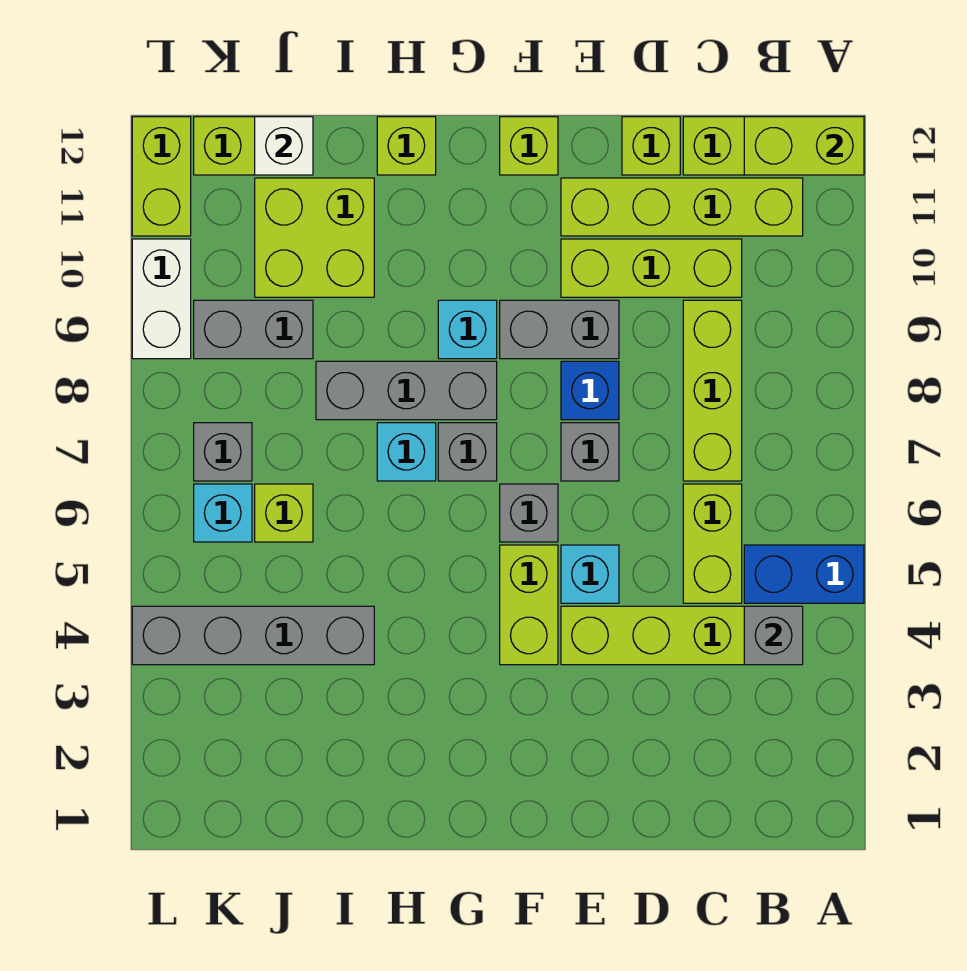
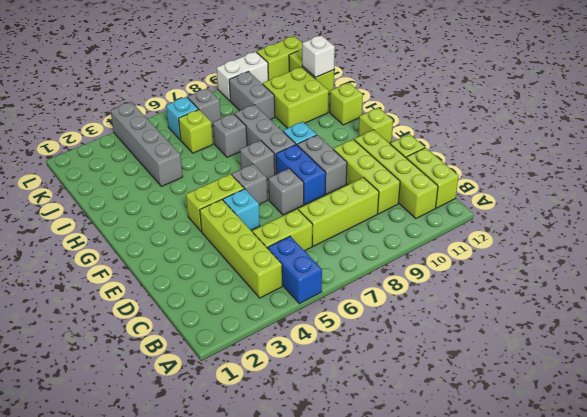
lime 1x2 brick [744,117,864,175] -> none
grey 1x1 brick [744,606,803,665] -> grey 1x1 brick moved to [213,114,247,157]
blue 1x1 brick [561,361,619,420] -> blue 1x2 brick [276,144,326,204]
cyan 1x1 brick [377,423,436,481] -> none

